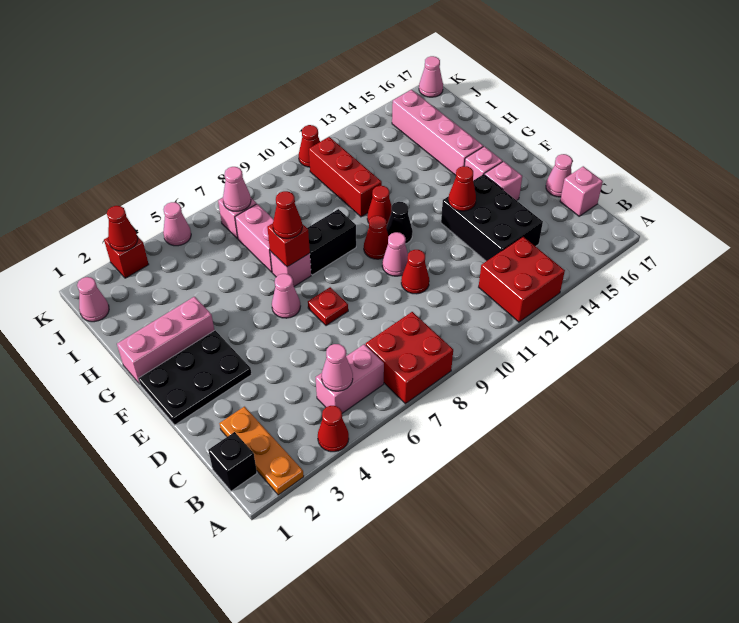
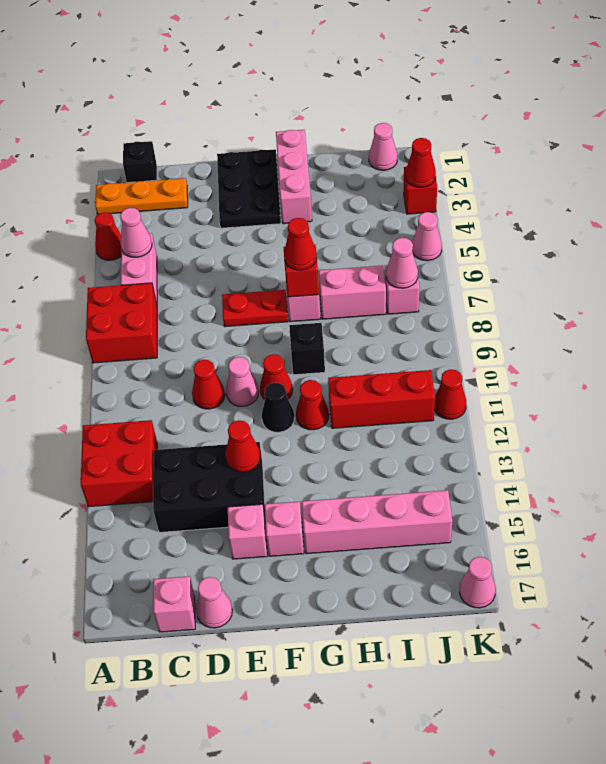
red 1x1 plate [308,287,348,326] -> red 1x2 plate [222,290,288,327]
pink 1x1 cone [272,274,300,318] -> none
black 1x2 brick [307,209,356,275] -> black 1x1 brick [289,323,325,375]

